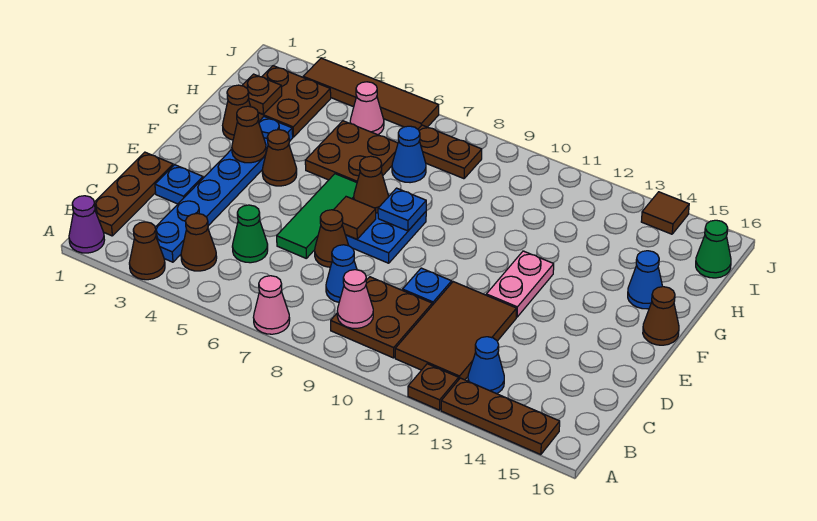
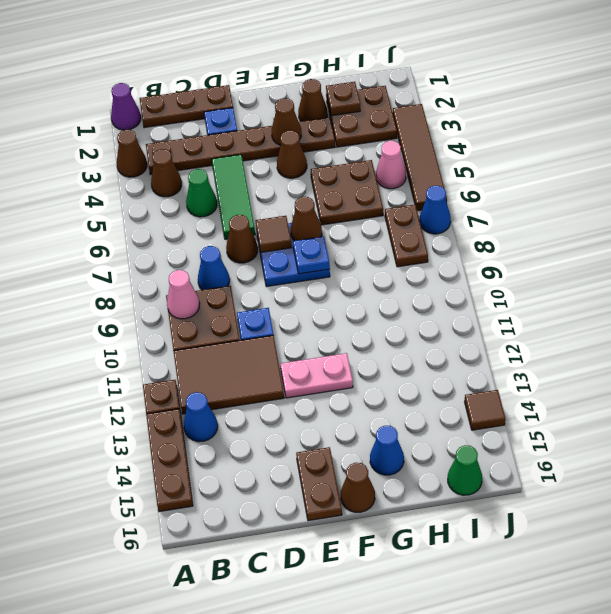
pink 1x1 cone [253,276,290,334] -> none
blue 1x6 plate [155,117,293,262] -> brown 1x6 plate [146,117,335,175]
green 1x3 tile [277,174,357,258] -> green 1x3 tile turned to [212,155,255,239]
none -> brown 1x2 plate [296,447,342,521]
blue 1x1 cone [392,126,426,183] -> blue 1x1 cone moved to [420,186,451,234]

